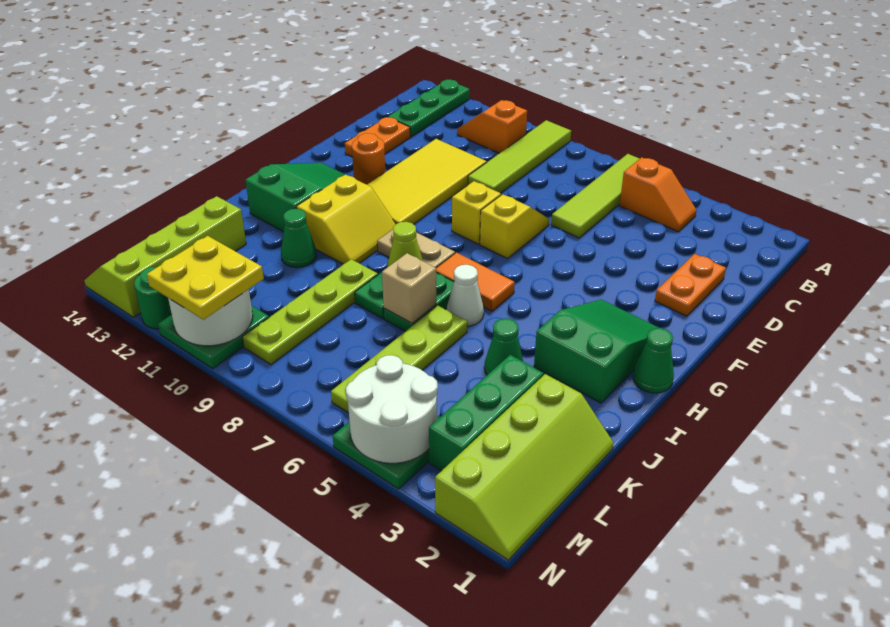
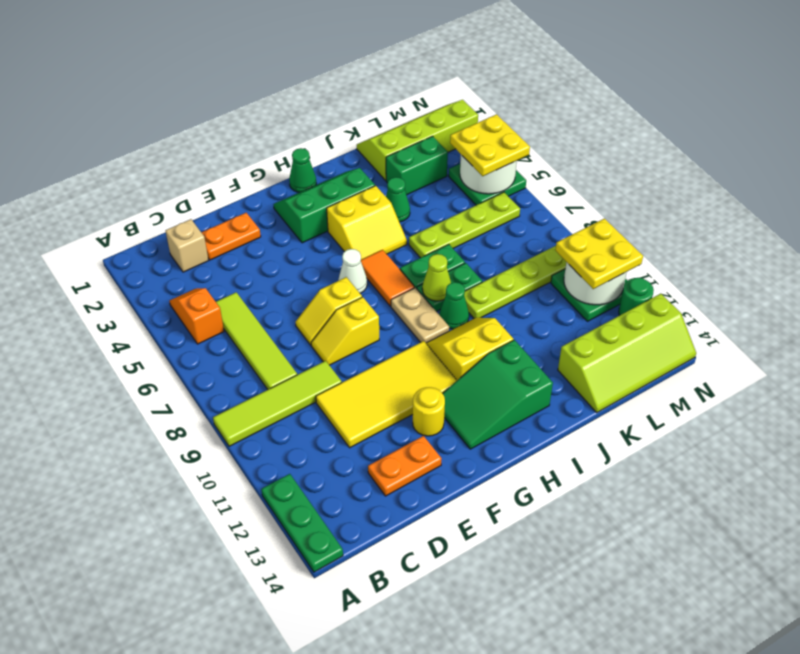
lime 1x4 tile [551,154,640,238] -> lime 1x4 tile turned to [216,292,297,389]
green 1x3 plate [388,80,470,137] -> green 1x3 plate turned to [261,474,343,572]
orange 1x2 slope [457,100,527,153] -> none
orange 1x1 round brick [352,133,385,185] -> yellow 1x1 round brick [413,387,445,436]
green 2x3 slope [534,300,659,403] -> green 2x3 slope turned to [273,168,375,243]
none -> yellow 2x2 slope [327,186,407,260]
white 1x1 cone [447,265,484,326] -> white 1x1 cone moved to [338,249,367,293]
tan 1x1 brick [382,253,436,323] -> tan 1x1 brick moved to [165,219,209,272]
green 1x1 cone [281,209,316,268] -> green 1x1 cone moved to [439,282,469,329]
green 1x3 brick [429,355,544,471] -> green 1x2 brick [386,136,448,195]
none -> yellow 2x2 plate [450,114,530,176]

